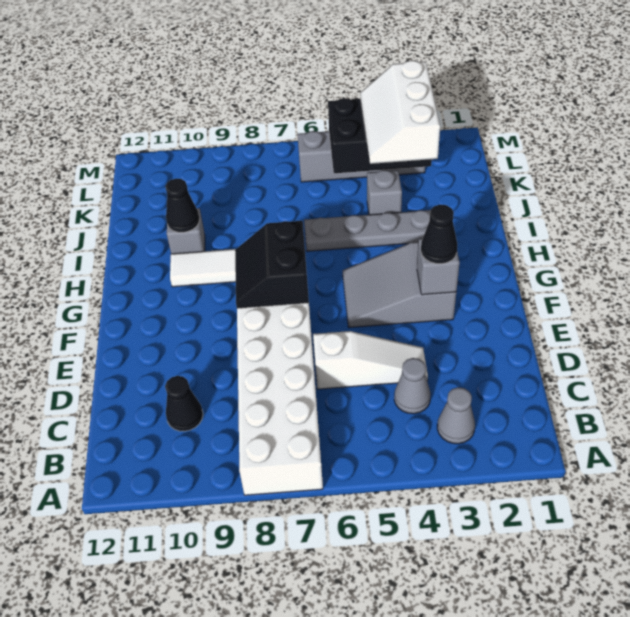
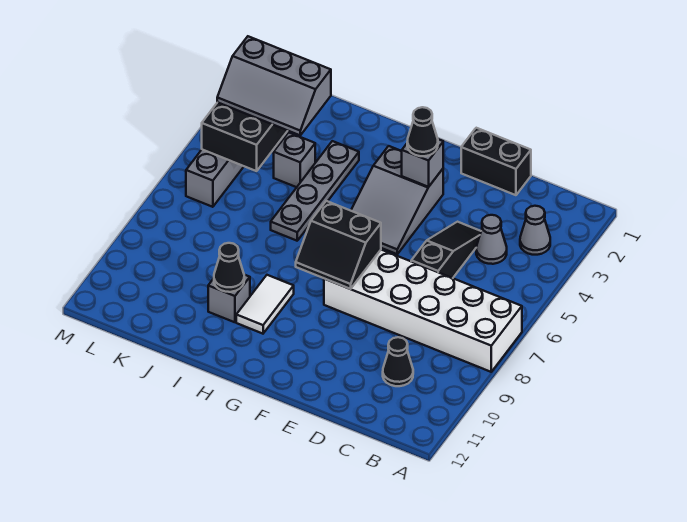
none -> black 1x2 brick [461,128,531,195]
white 1x3 slope [313,331,428,389] -> black 1x3 slope [411,222,481,278]
white 2x3 slope [360,60,440,164] -> grey 2x3 slope [217,36,331,135]

